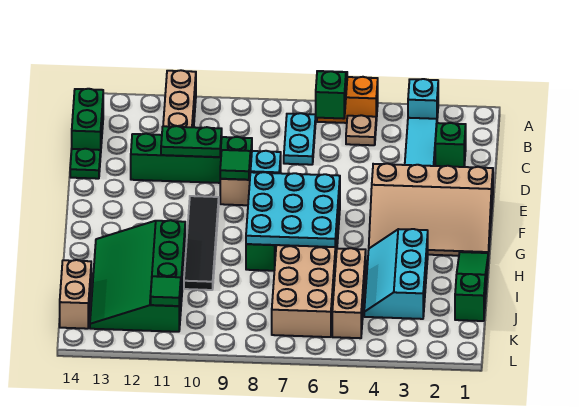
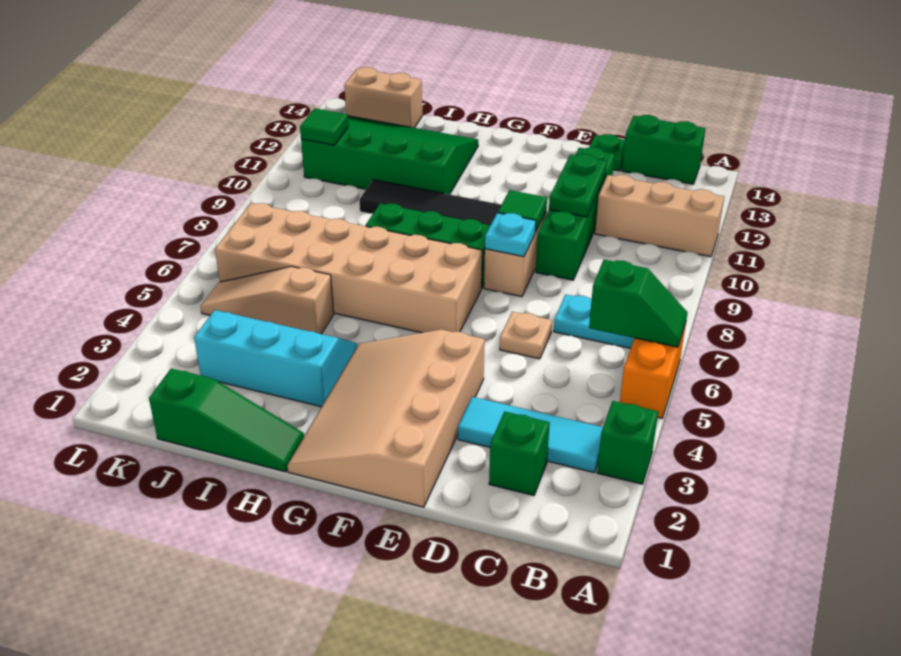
cyan 1x1 brick [408,79,438,119] -> green 1x1 brick [597,401,658,484]
tan 1x1 plate [346,115,376,145] -> tan 1x1 plate moved to [500,312,552,359]
cyan 3x3 plate [246,172,340,247] -> none
tan 1x3 brick [332,248,366,338] -> tan 1x3 slope [201,266,334,334]

